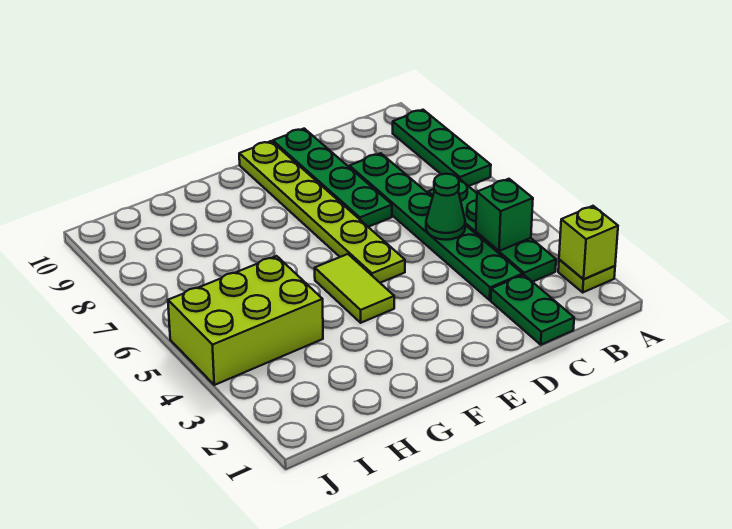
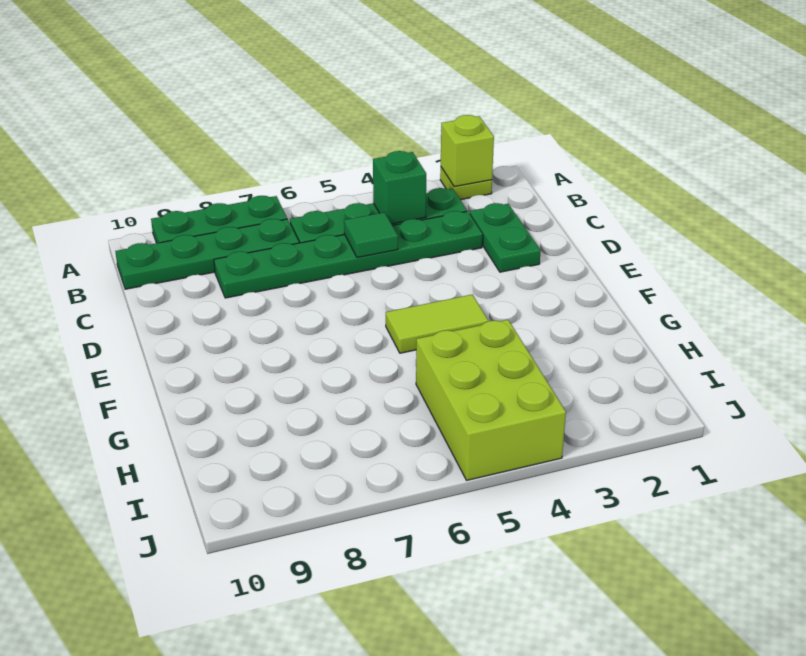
green 1x2 plate [491,275,574,345] -> green 1x2 plate turned to [470,203,541,272]
green 1x1 cone [426,174,465,240] -> green 1x1 tile [344,212,398,258]
green 1x4 plate [273,129,392,227] -> green 1x4 plate moved to [115,219,299,289]
lime 1x6 plate [239,141,405,283] -> none

